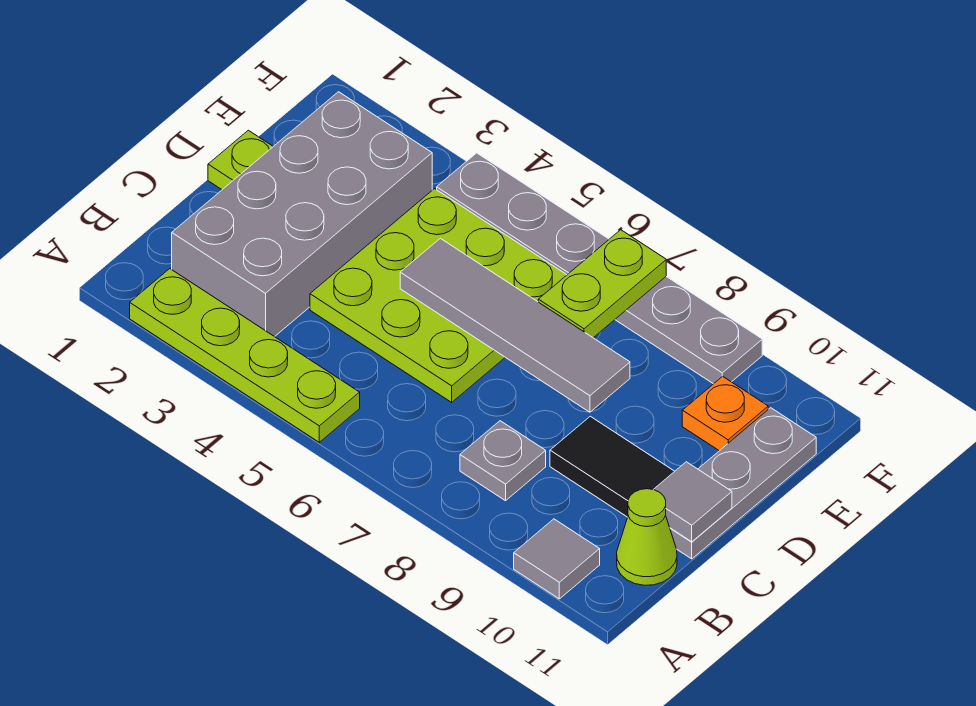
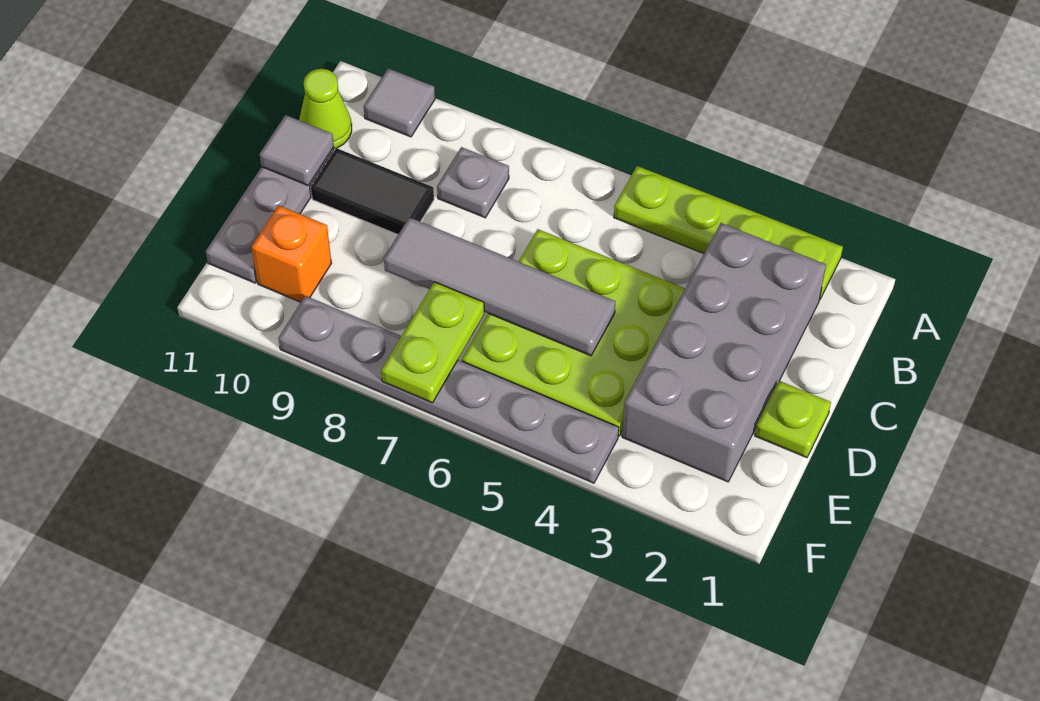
orange 1x1 plate [682,376,768,451] -> orange 1x1 brick [252,205,331,302]

